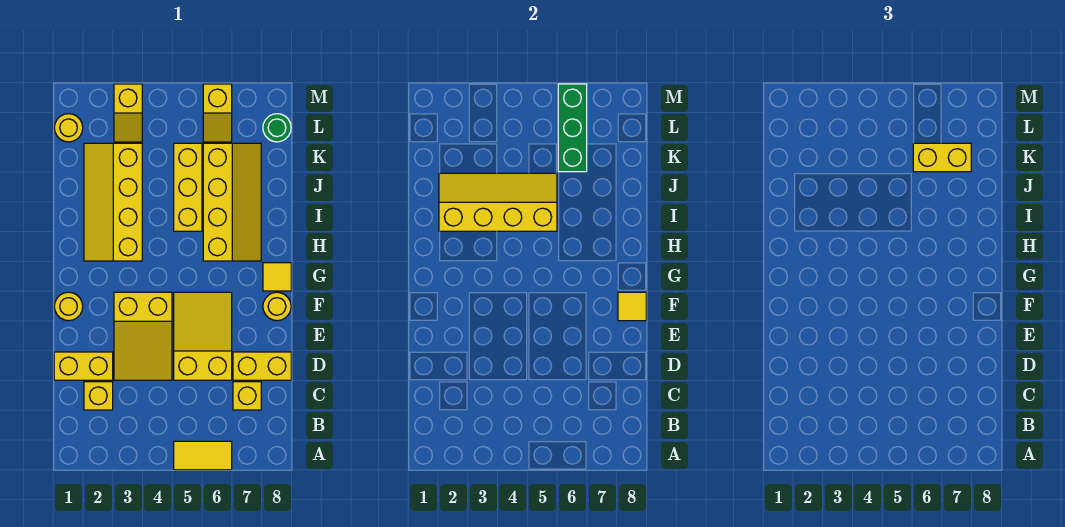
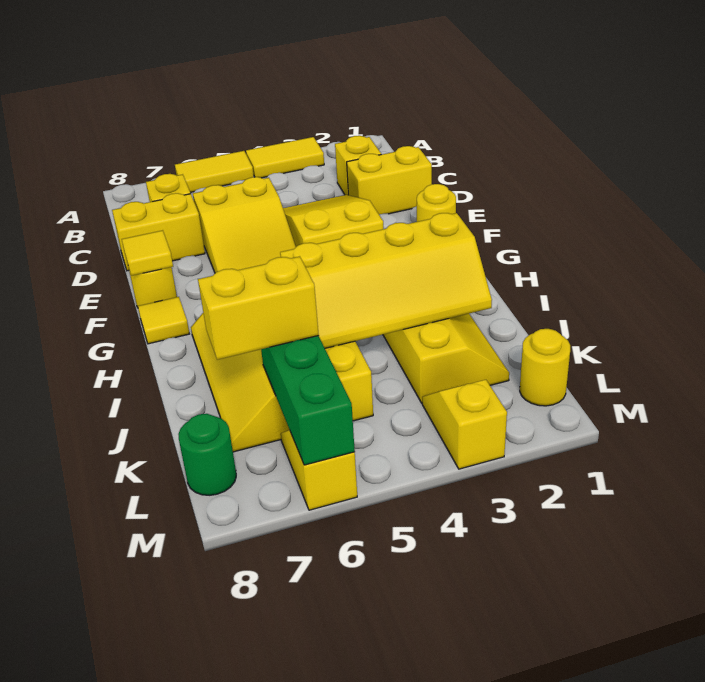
none -> yellow 1x2 tile [246,137,324,178]

